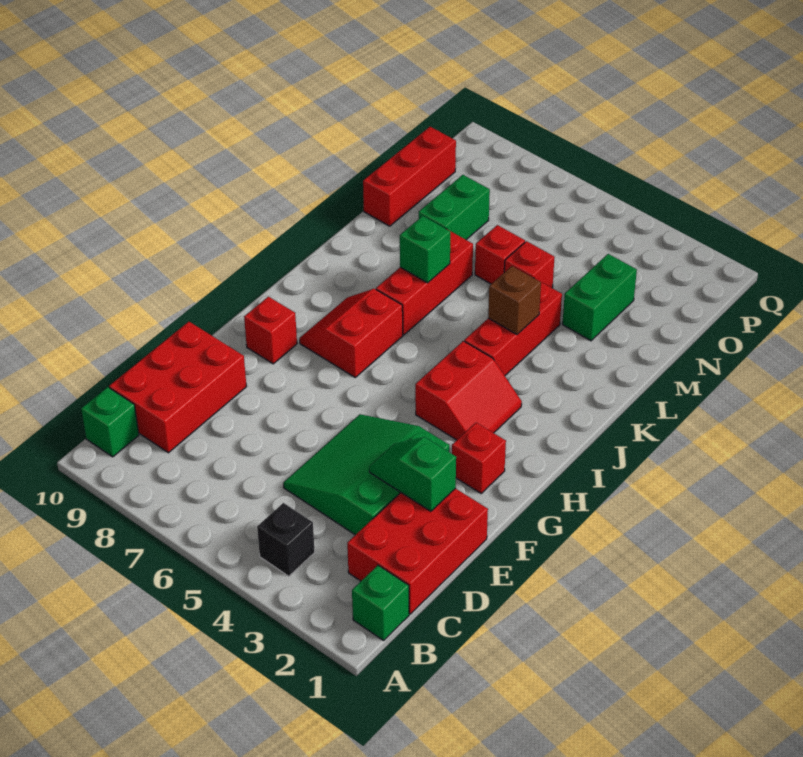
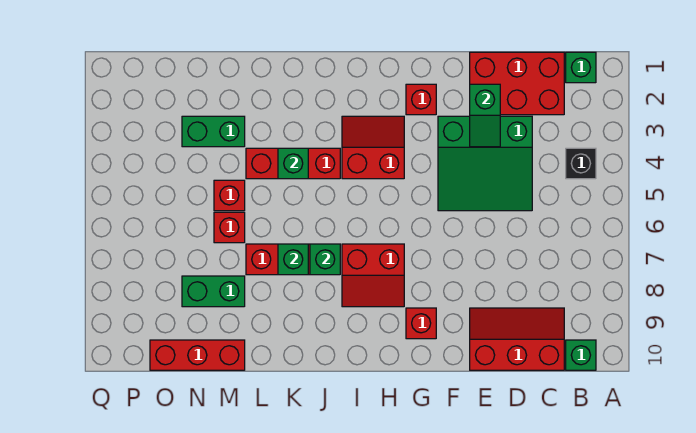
red 2x3 brick [109,322,247,453] -> red 2x3 slope [470,308,564,370]
none -> green 1x1 brick [310,244,340,275]
brown 1x1 brick [488,266,541,334] -> green 1x1 brick [278,148,308,179]

